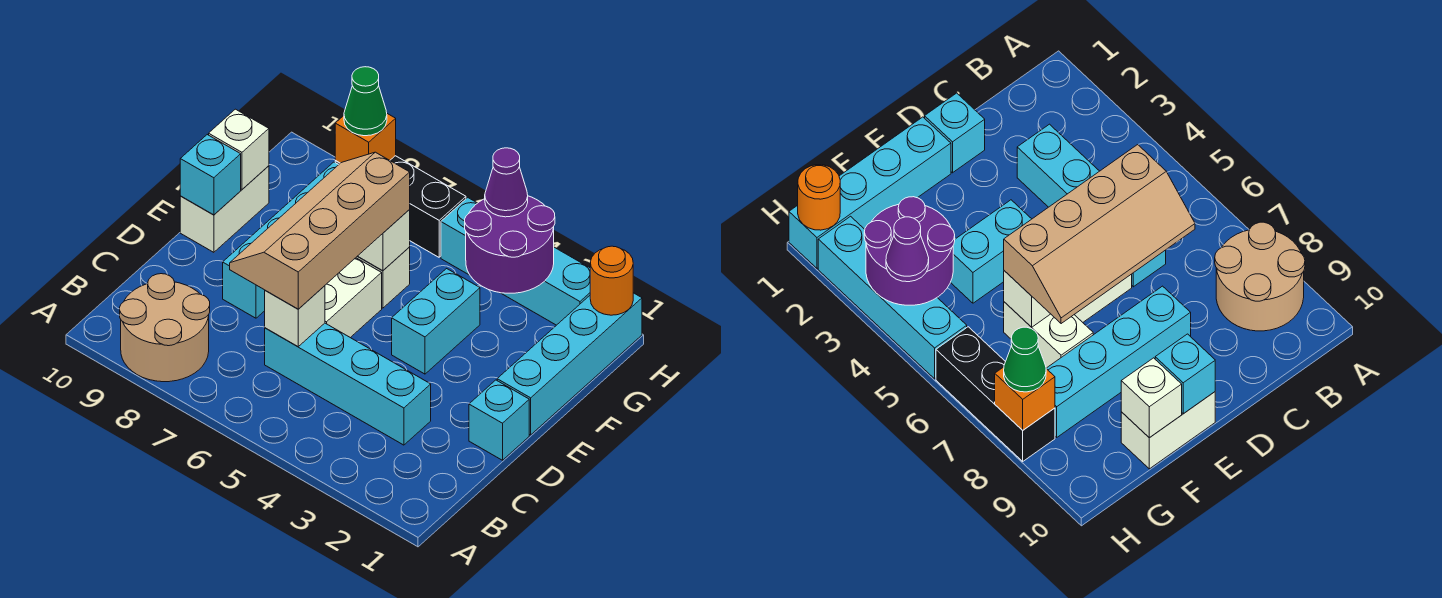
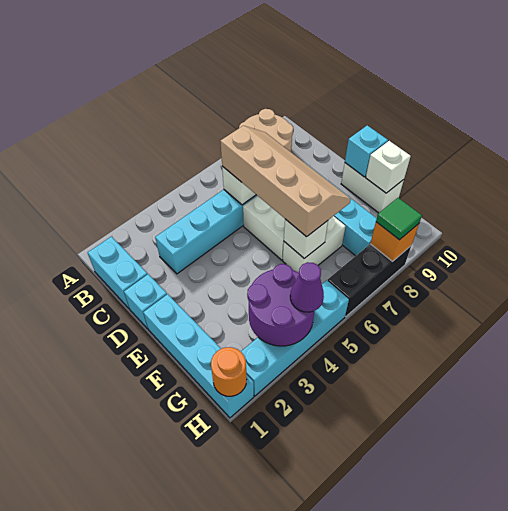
cyan 1x2 brick [392,269,480,374] -> cyan 1x2 brick moved to [88,237,147,309]
green 1x1 cone [344,67,387,136] -> green 1x1 tile [376,198,422,240]

